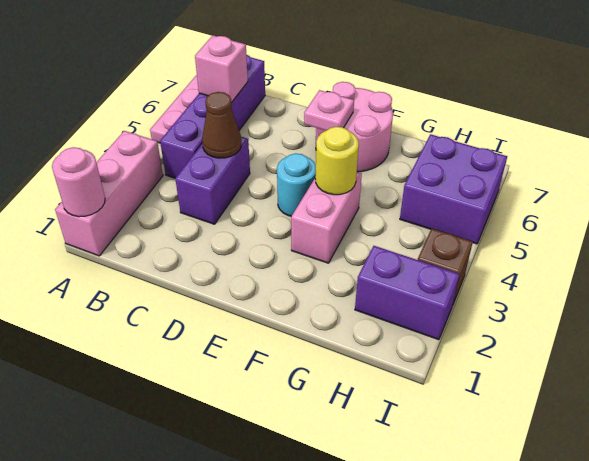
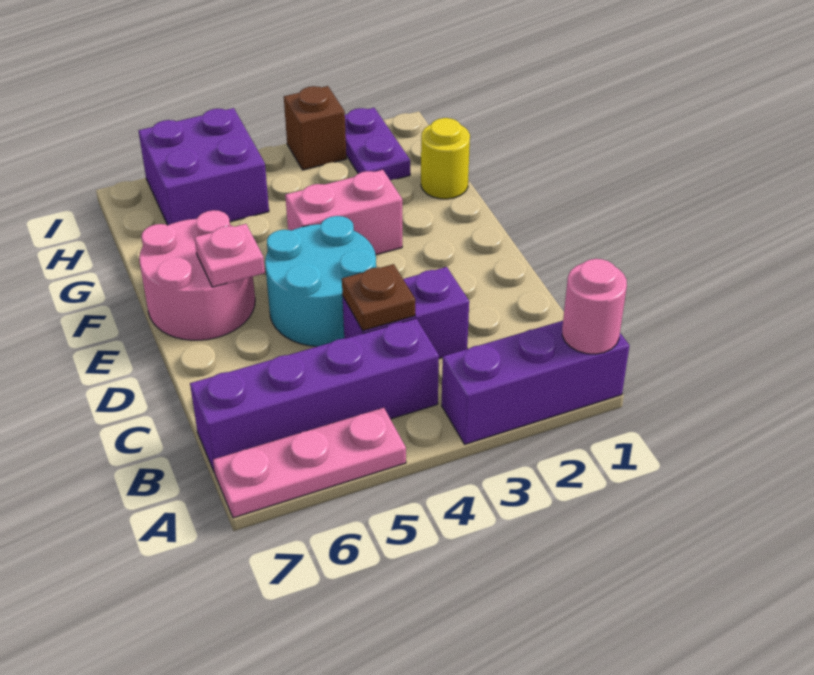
pink 1x3 brick [55,131,163,256] -> purple 1x3 brick [442,321,629,444]
pink 1x1 brick [195,35,248,103] -> none
brown 1x1 cone [202,92,241,158] -> brown 1x1 plate [342,264,415,331]
cyan 1x1 round brick [277,153,316,216] -> cyan 2x2 round brick [265,216,376,347]
yellow 1x1 round brick [315,127,359,195] -> yellow 1x1 round brick moved to [421,118,470,199]
purple 1x2 brick [355,246,460,340] -> purple 1x2 plate [345,108,410,180]

